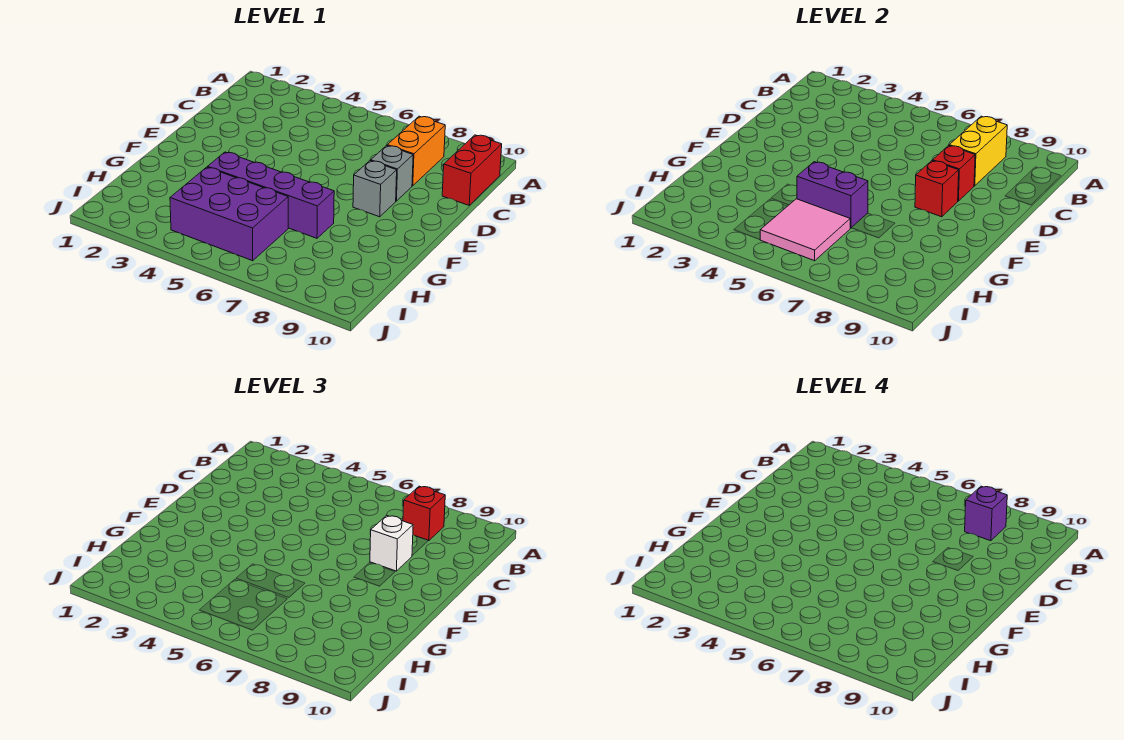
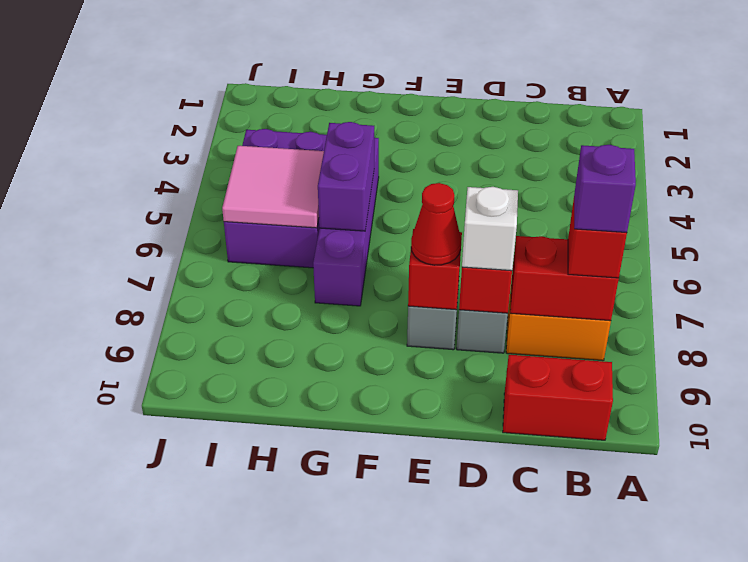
yellow 1x2 brick [949,116,1007,186] -> red 1x2 brick [510,236,619,321]
none -> red 1x1 cone [411,183,461,265]

